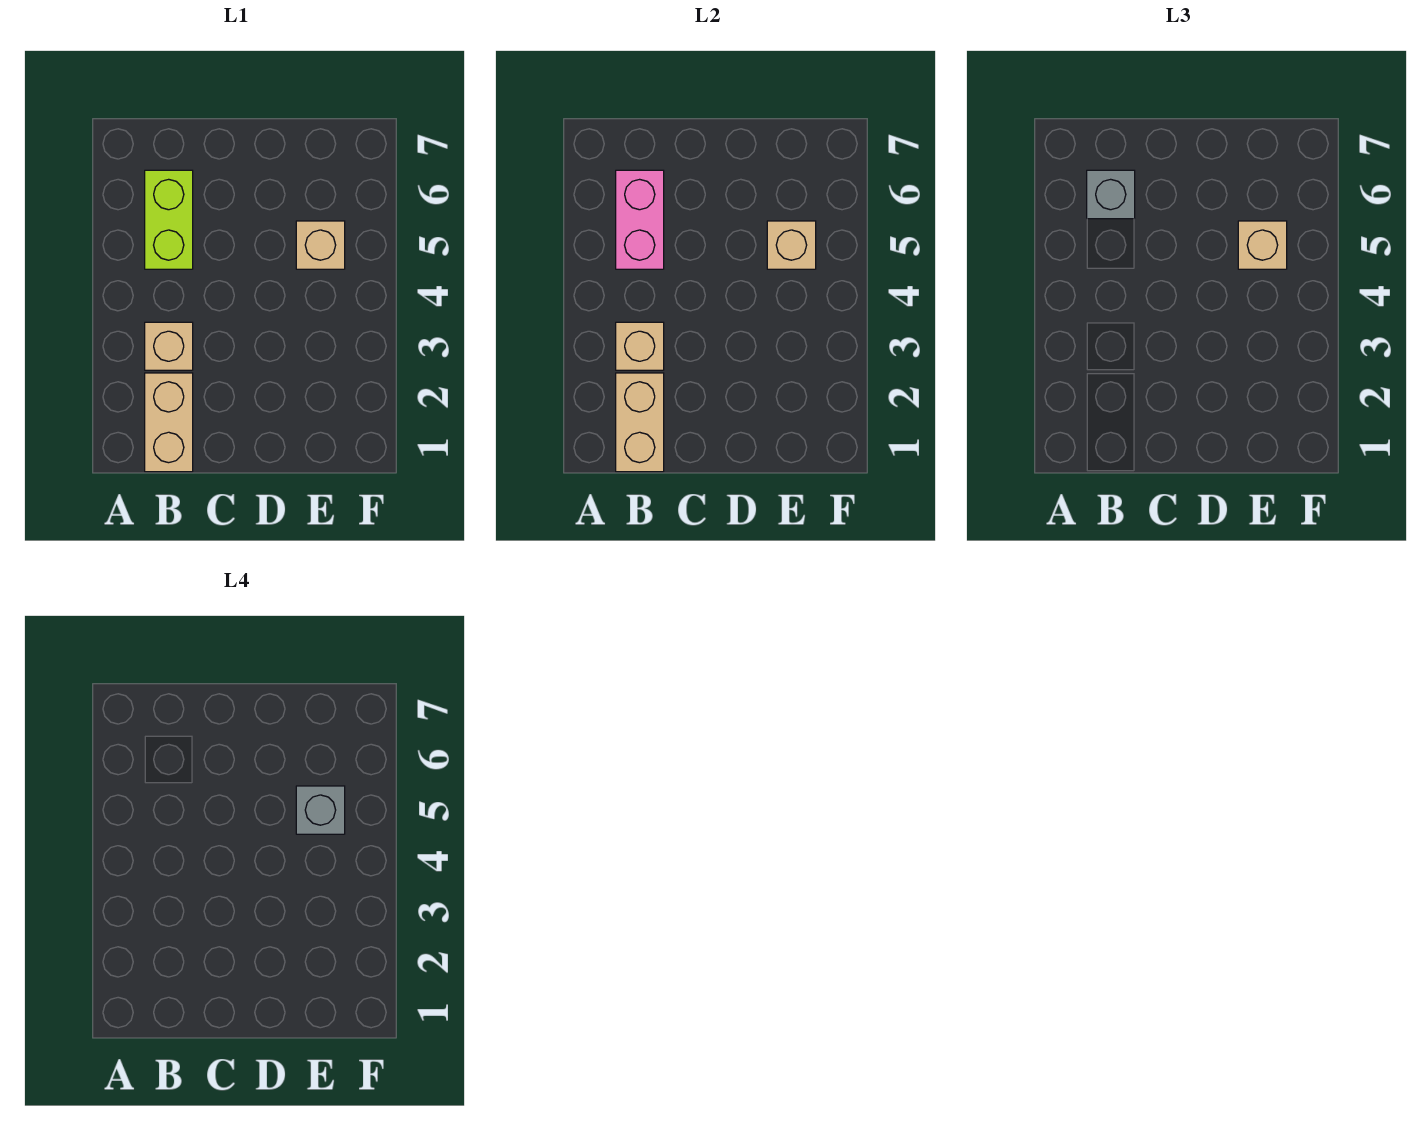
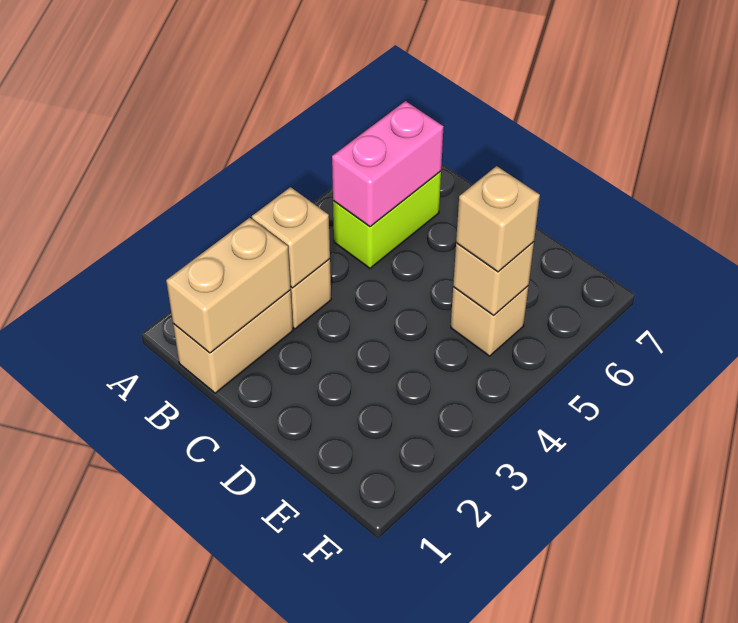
grey 1x1 brick [1087,170,1135,219] -> none
grey 1x1 brick [296,786,345,834] -> none

